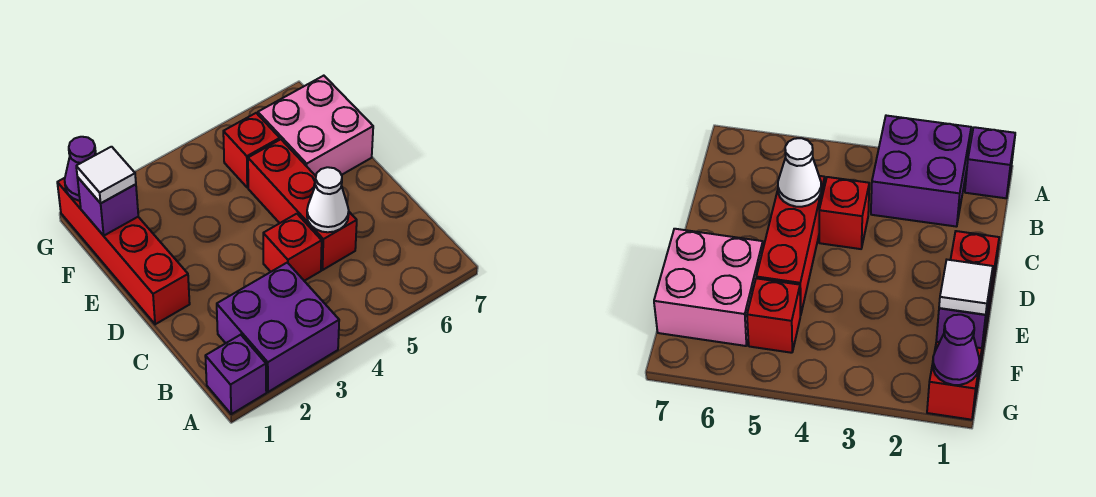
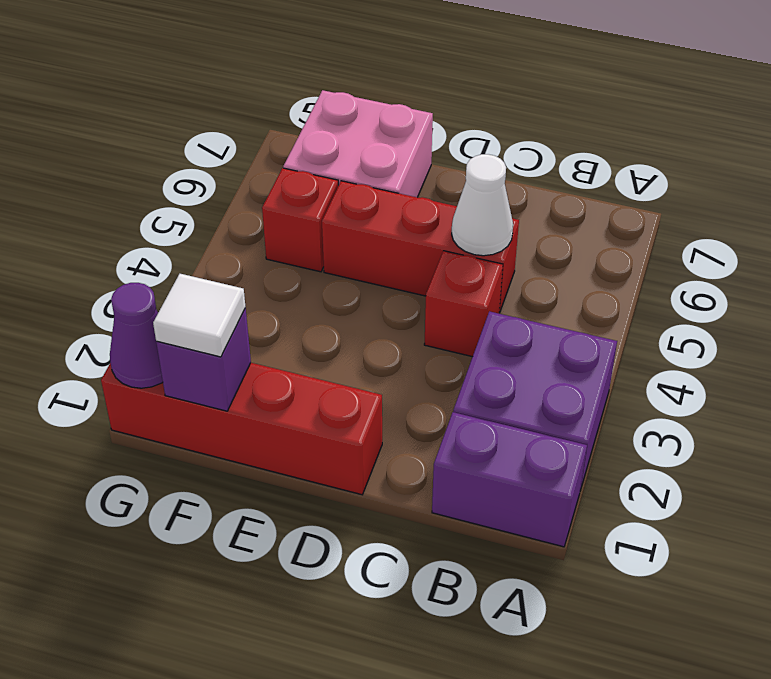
purple 1x1 brick [205,335,266,414] -> purple 1x2 brick [432,412,587,547]

